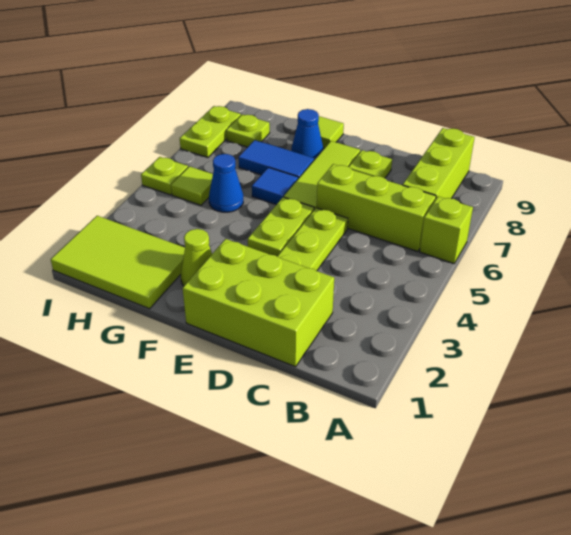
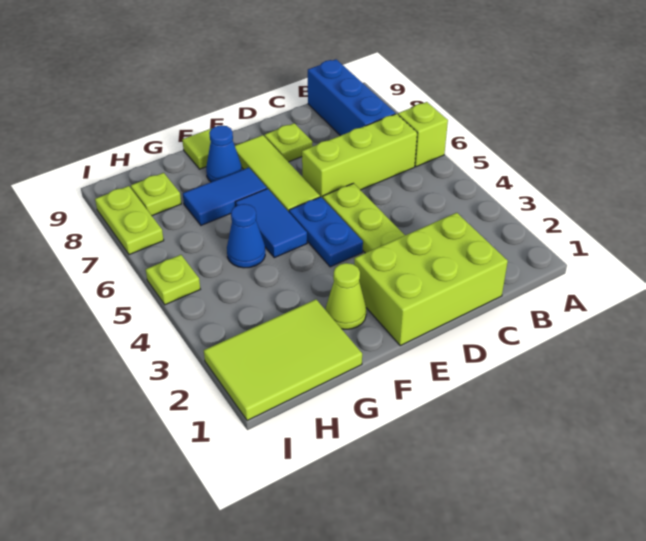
lime 1x3 brick [403,128,475,199] -> blue 1x3 brick [308,59,395,136]
lime 1x2 plate [248,197,314,256] -> blue 1x2 plate [289,197,363,267]
blue 1x1 tile [252,167,298,205] -> blue 1x2 tile [235,189,307,258]
lime 1x1 tile [171,166,213,205] -> none

